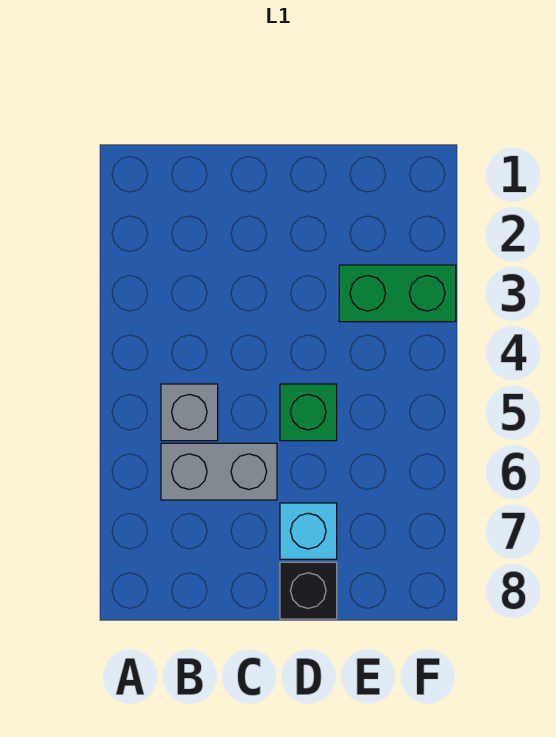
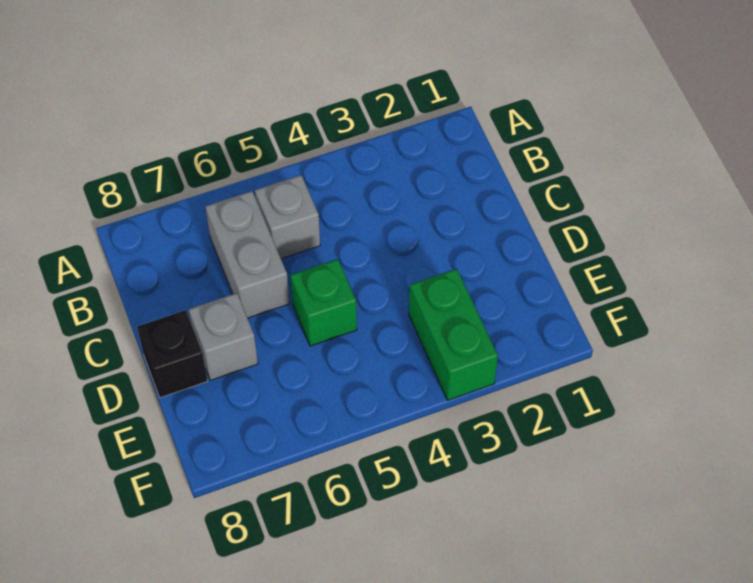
cyan 1x1 brick [280,503,337,559] -> grey 1x1 brick [189,293,258,380]

